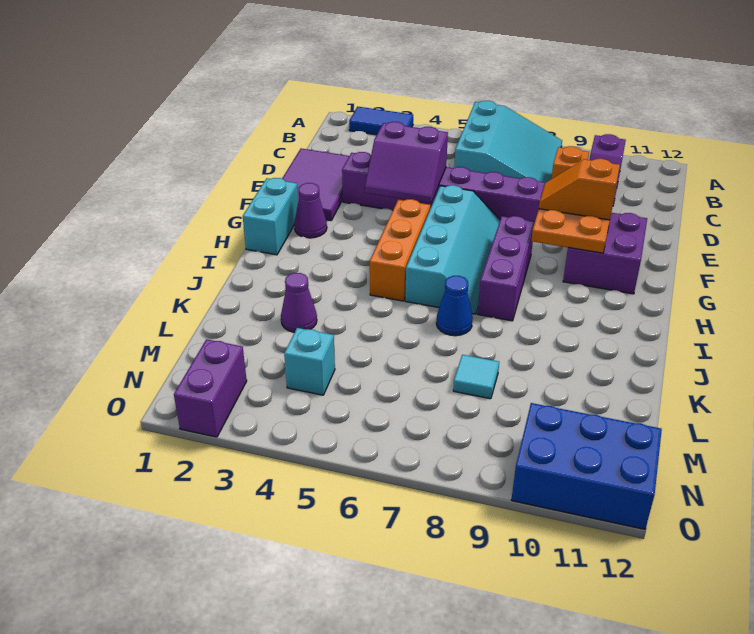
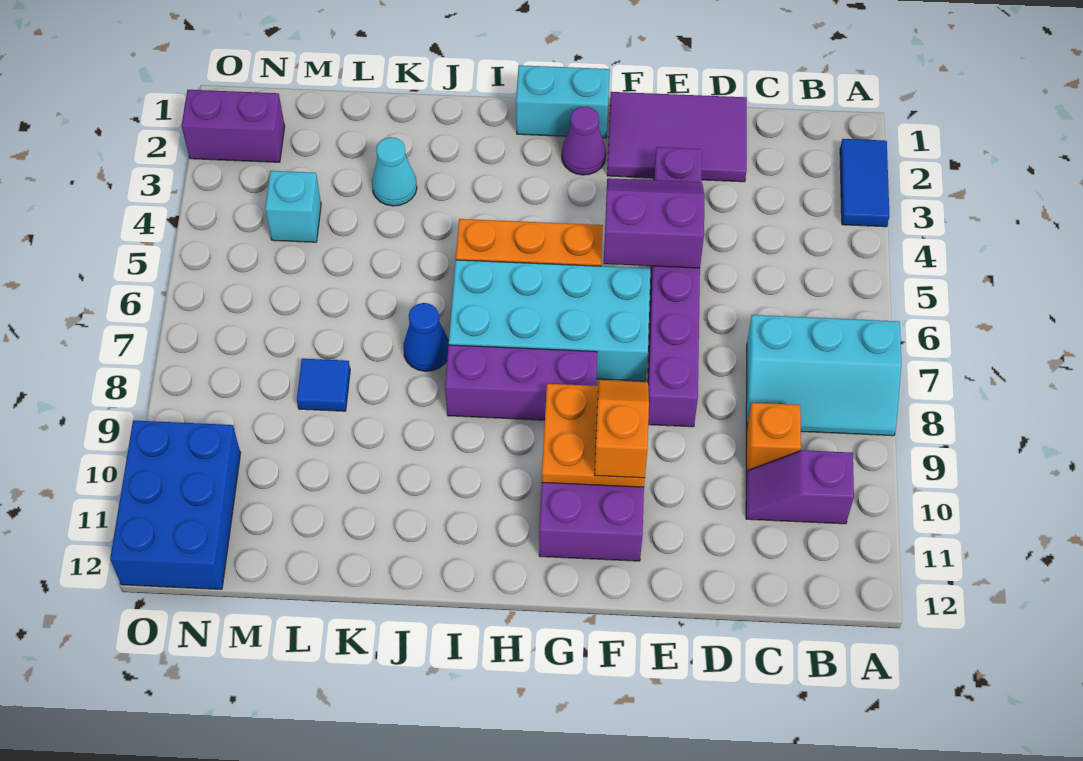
cyan 3x3 slope [454,101,562,182] -> cyan 2x3 slope [746,315,901,436]
purple 2x2 slope [365,122,448,203] -> purple 2x2 slope turned to [604,178,705,268]
cyan 2x4 slope [405,185,500,314] -> cyan 2x4 brick [449,260,650,381]
purple 1x1 cone [281,273,317,332] -> cyan 1x1 cone [372,137,417,206]
cyan 1x1 tile [453,355,499,399] -> blue 1x1 tile [297,359,350,411]

